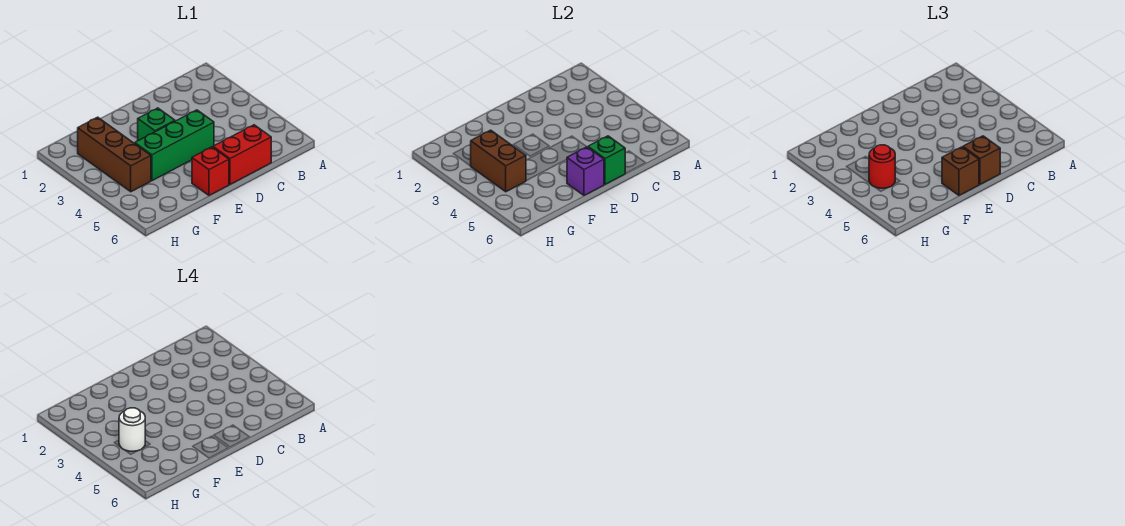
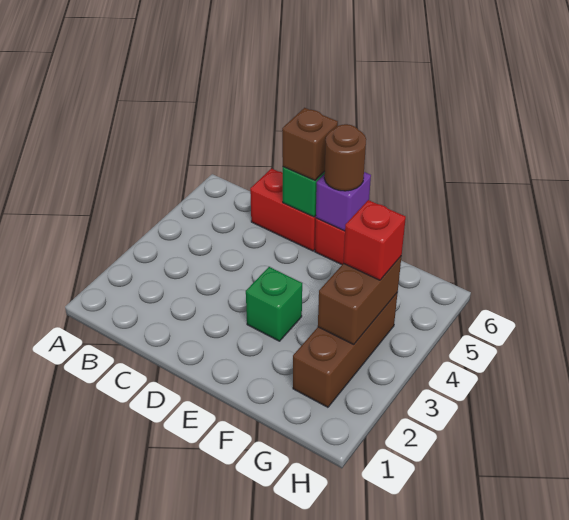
green 1x3 brick [135,110,214,181] -> none
brown 1x1 brick [942,147,979,195] -> brown 1x1 round brick [324,124,366,191]
red 1x1 round brick [869,145,895,188] -> red 1x1 brick [343,200,406,280]
white 1x1 round brick [119,408,145,451] -> none

